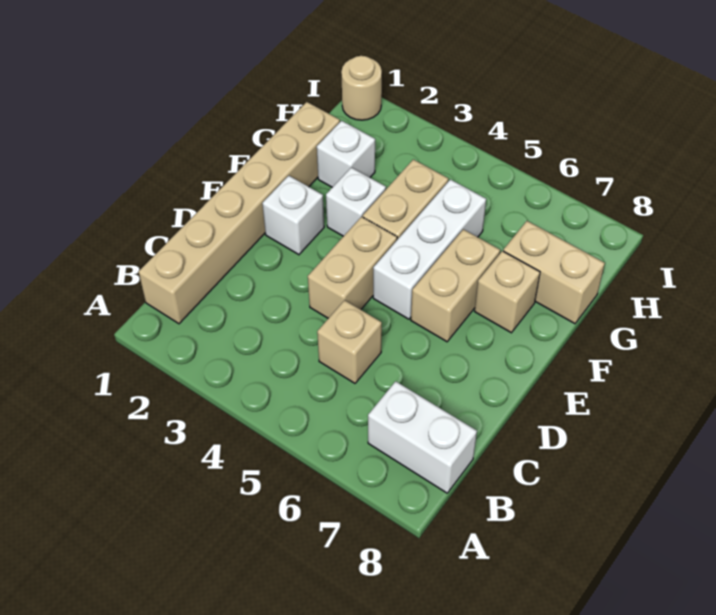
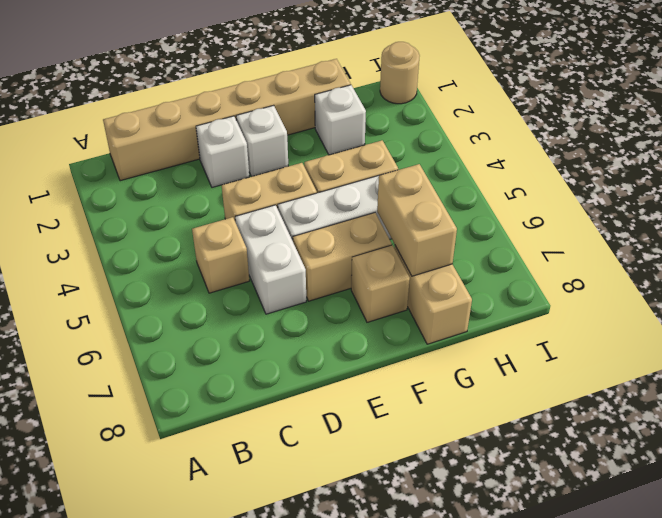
white 1x2 brick [368,381,477,493] -> white 1x2 brick moved to [235,205,306,314]
white 1x1 brick [326,167,386,236] -> white 1x1 brick moved to [196,116,249,187]
none -> tan 1x2 brick [377,164,457,276]

